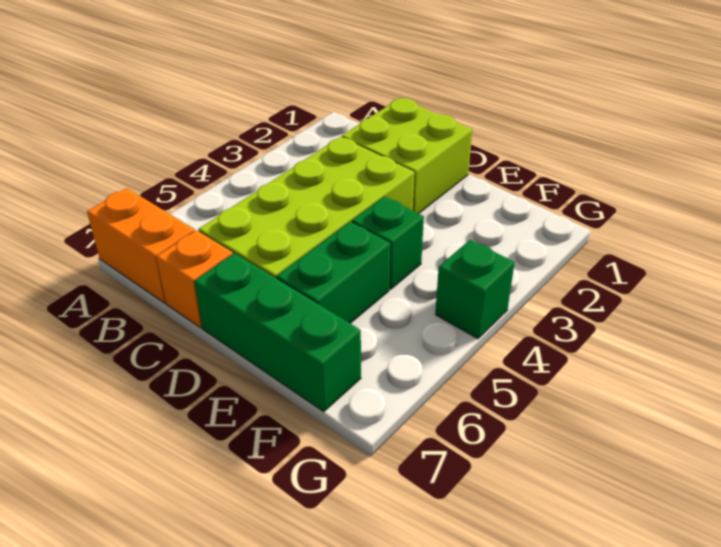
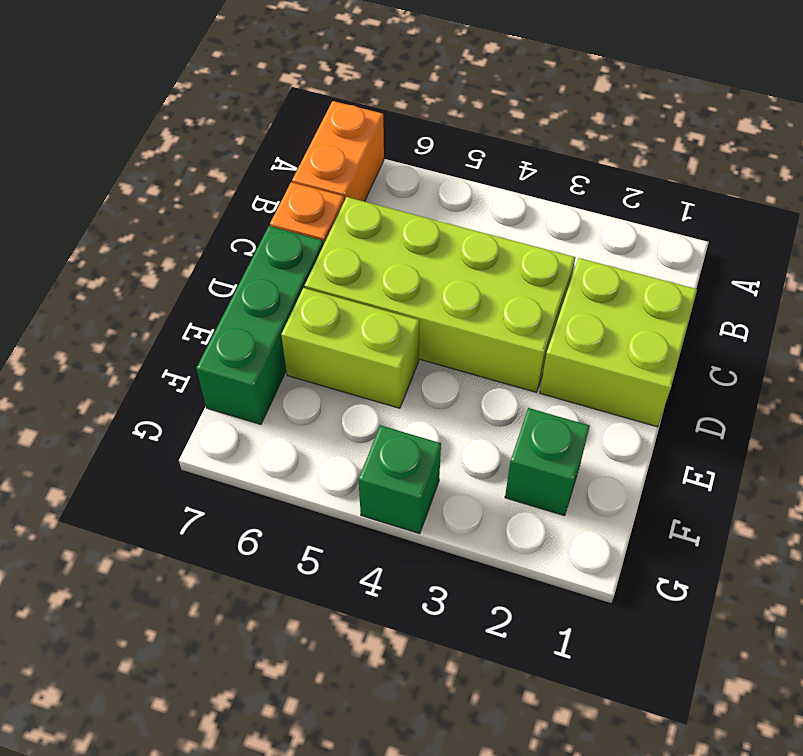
green 1x1 brick [352,196,424,289] -> green 1x1 brick moved to [505,408,590,516]
green 1x2 brick [276,222,390,323] -> lime 1x2 brick [281,288,420,408]

